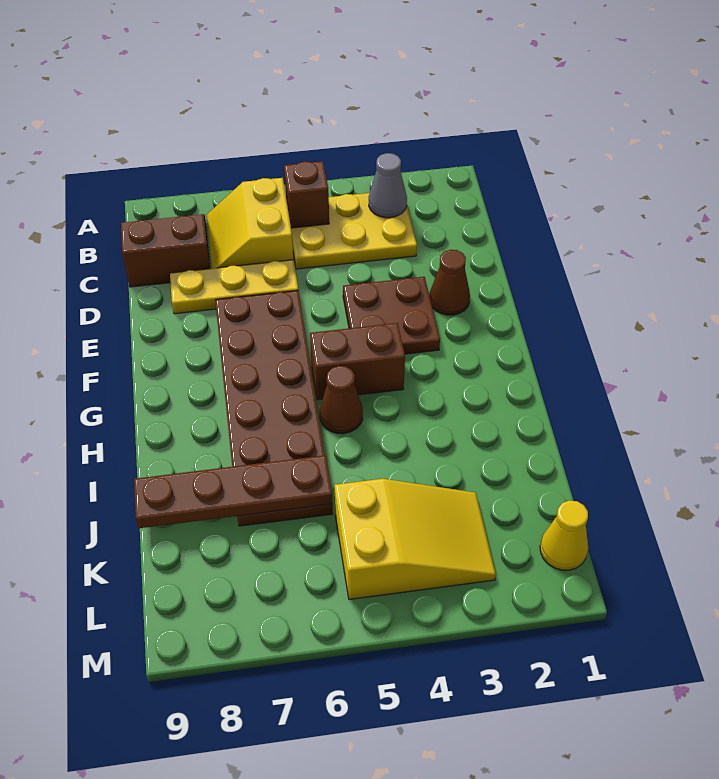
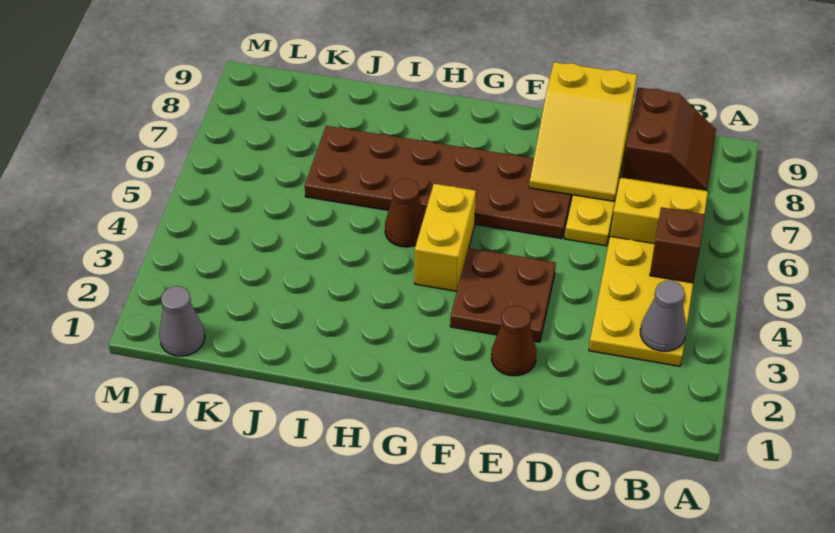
brown 1x2 brick [310,323,405,400] -> yellow 1x2 brick [415,184,476,291]
brown 1x4 plate [134,455,332,528] -> none
yellow 2x3 slope [335,479,496,599] -> yellow 2x3 slope moved to [529,62,637,202]
yellow 1x1 cone [540,500,588,570] -> grey 1x1 cone [159,286,205,356]

